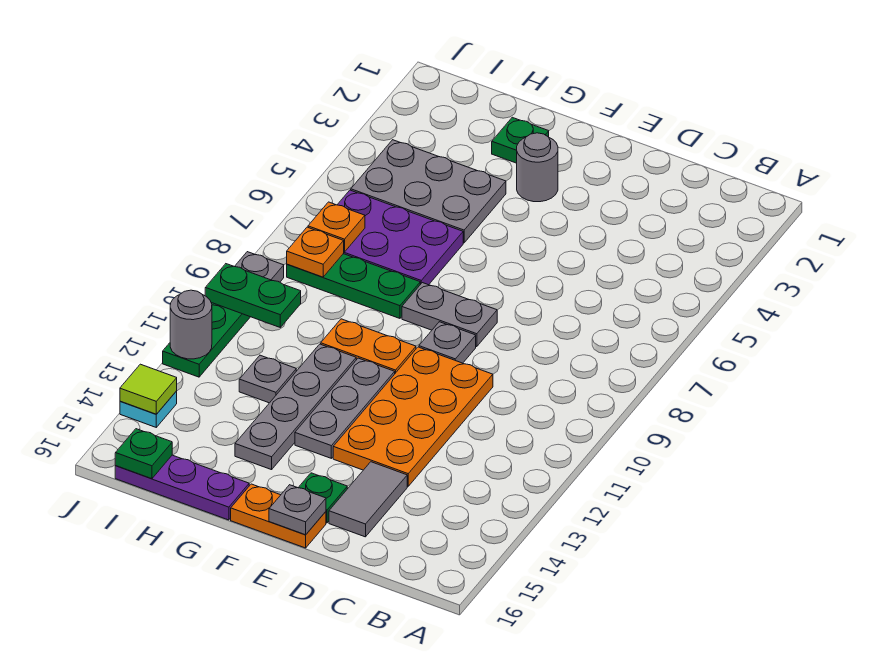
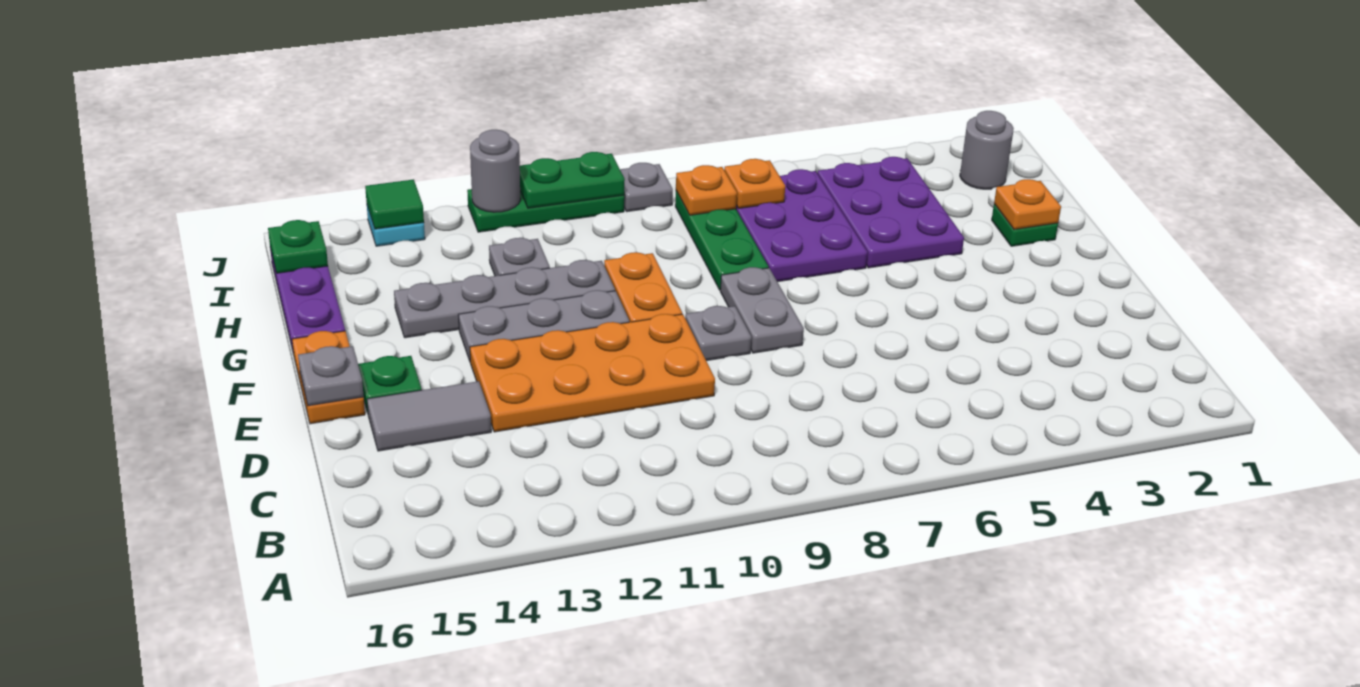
grey 1x1 round brick [517,133,558,202] -> grey 1x1 round brick moved to [960,111,1014,189]
none -> orange 1x1 plate [994,179,1061,229]
grey 2x3 plate [351,140,506,243] -> purple 2x3 plate [817,157,964,268]
green 1x2 plate [205,264,301,327] -> green 1x2 plate turned to [520,152,625,208]
lime 1x1 tile [120,364,177,414] -> green 1x1 tile [365,179,424,229]

